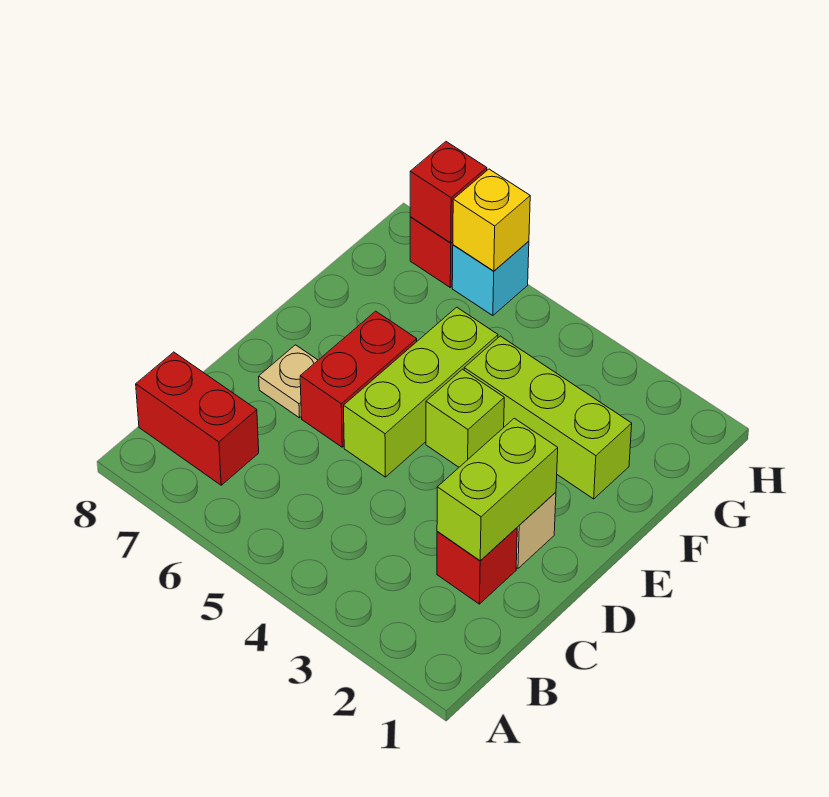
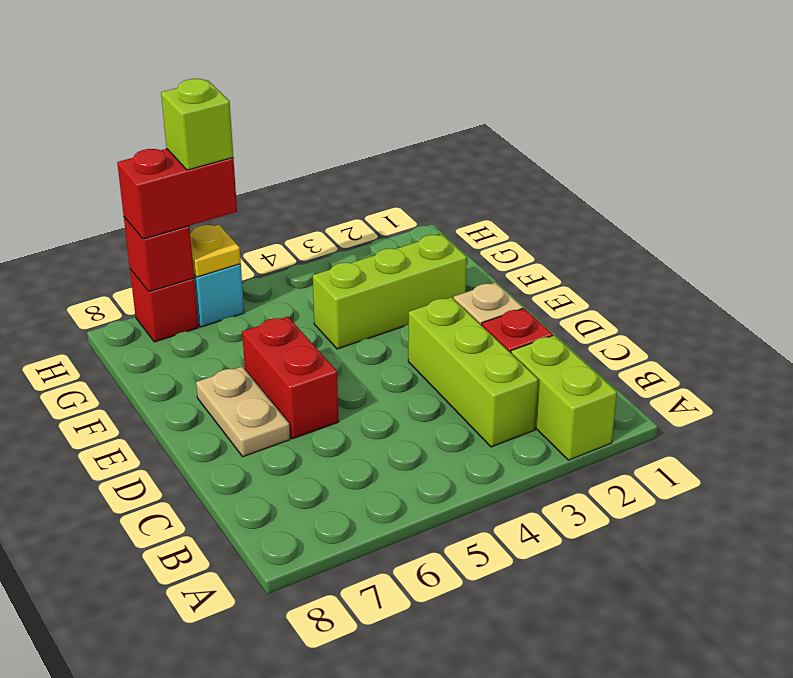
red 1x2 brick [136,352,259,485] -> red 1x2 brick moved to [117,149,237,239]
lime 1x2 brick [437,418,558,561] -> lime 1x2 brick moved to [511,335,617,460]
lime 1x3 brick [344,307,498,477] -> lime 1x3 brick moved to [408,297,538,447]
tan 1x1 plate [259,345,318,418] -> tan 1x2 plate [196,367,290,457]
lime 1x1 brick [426,369,504,467] -> lime 1x1 brick moved to [161,79,233,170]
yellow 1x1 brick [453,169,530,271] -> yellow 1x1 plate [190,225,241,277]

